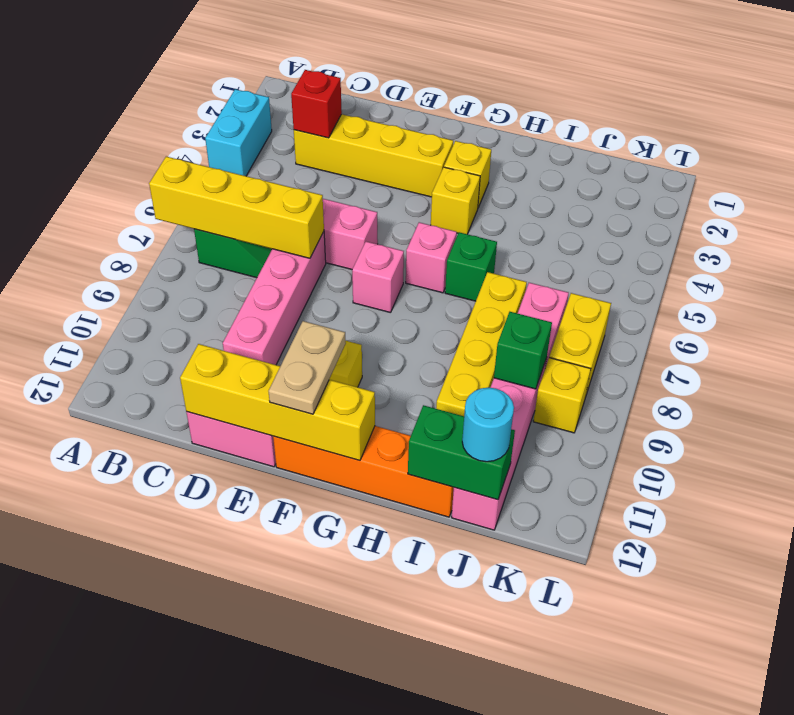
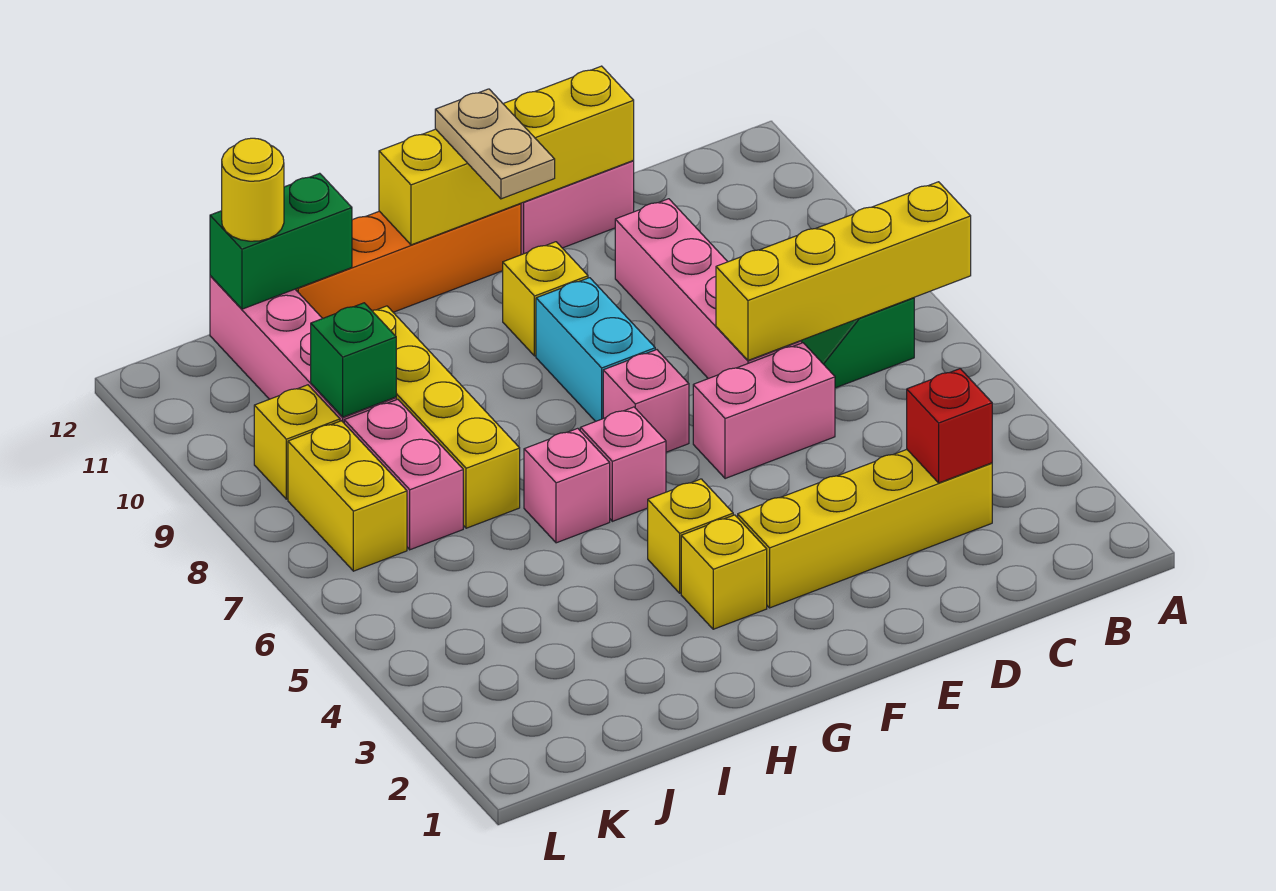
cyan 1x2 brick [205,89,272,176] -> cyan 1x2 brick moved to [536,278,655,422]
green 1x1 brick [445,232,497,301] -> pink 1x1 brick [524,428,610,543]
cyan 1x1 round brick [462,388,514,462] -> yellow 1x1 round brick [222,138,284,241]

